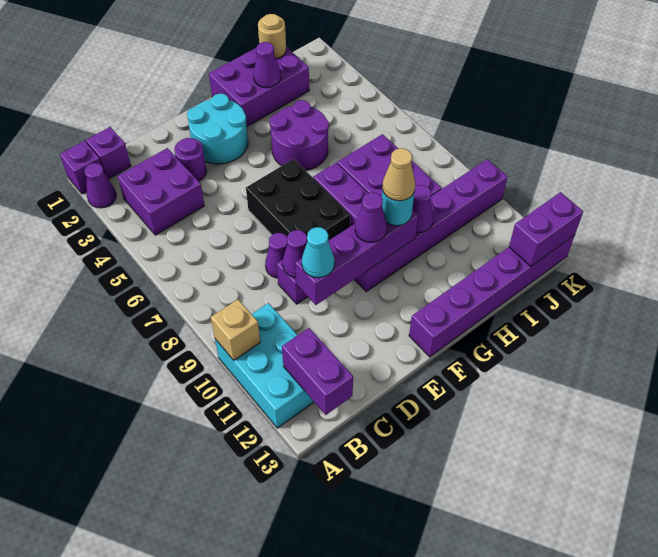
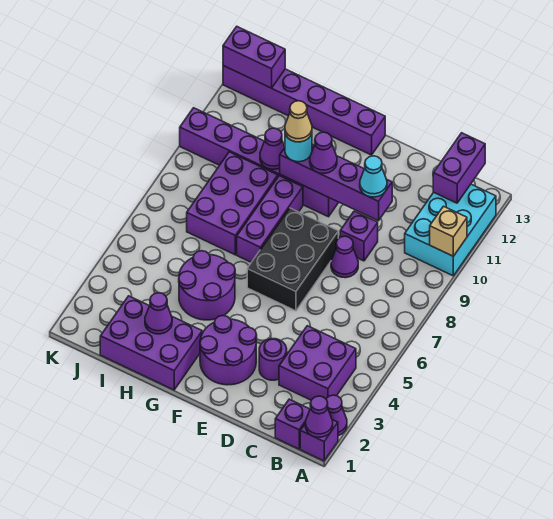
purple 1x1 cone [283,230,307,278] -> purple 1x1 cone moved to [305,396,333,437]
cyan 2x2 round brick [187,94,248,164] -> purple 2x2 round brick [200,316,257,385]
tan 1x1 round brick [258,14,286,59] -> none

